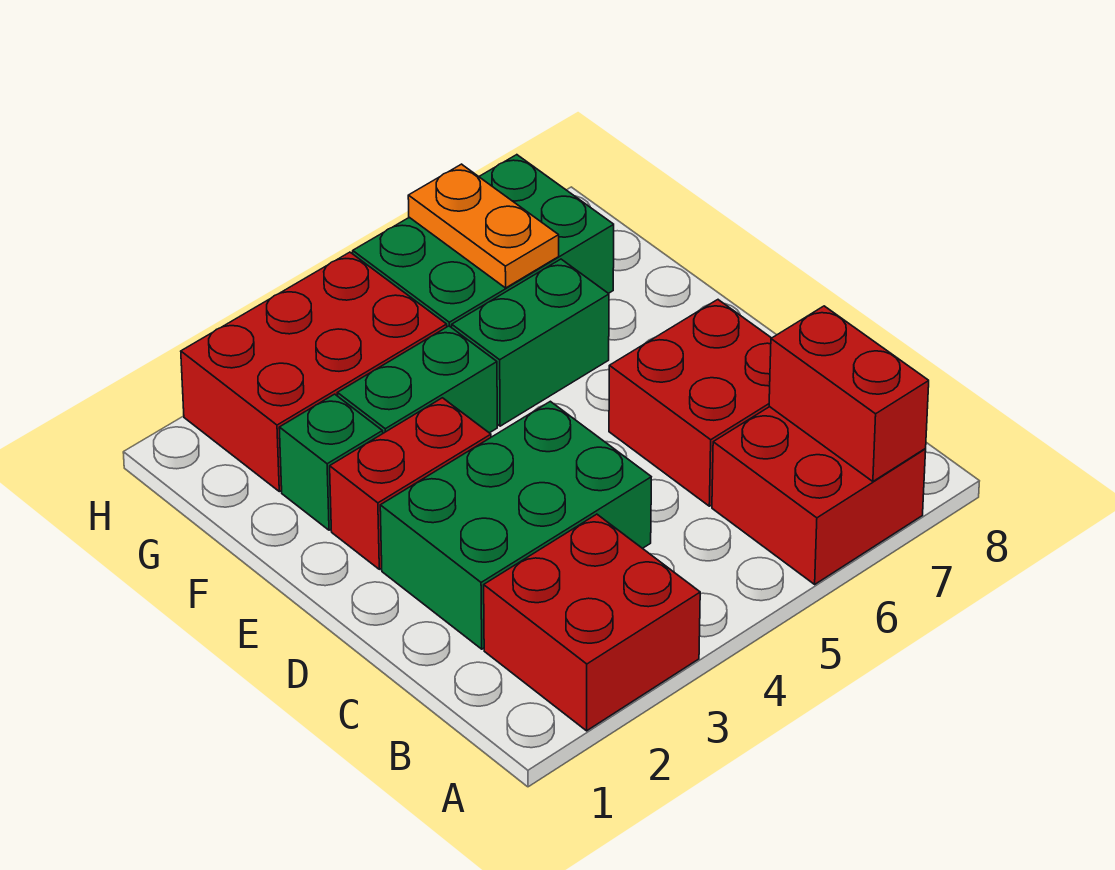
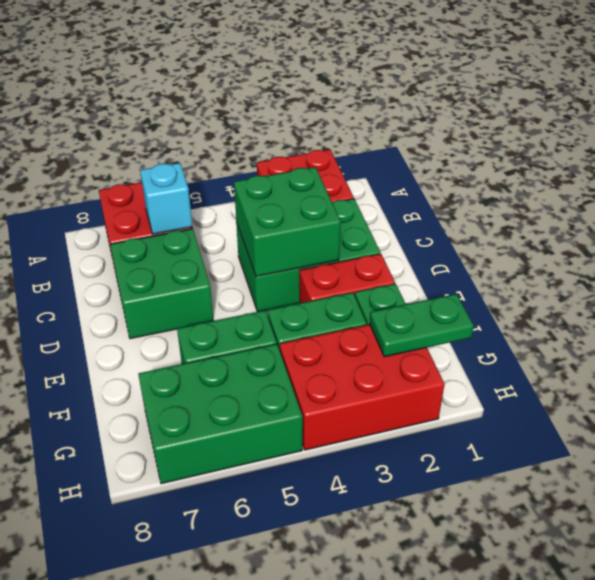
red 1x2 brick [769,306,929,481] -> none
none -> cyan 1x1 brick [140,163,192,234]
none -> green 2x2 brick [234,167,341,276]
red 2x2 brick [609,300,771,506] -> green 2x2 brick [110,229,213,339]
none -> green 1x2 plate [370,294,474,357]
orange 1x2 plate [408,164,559,288] -> none

